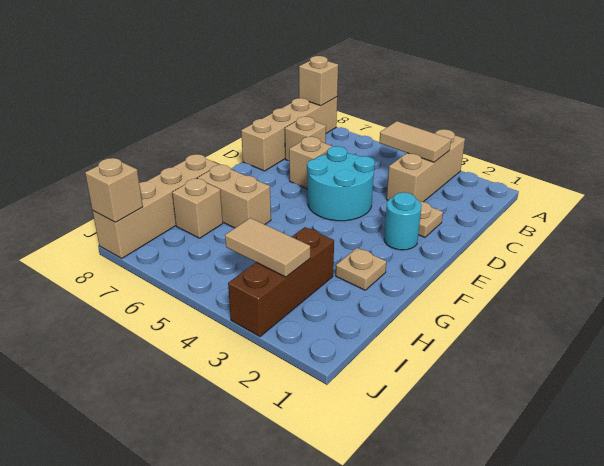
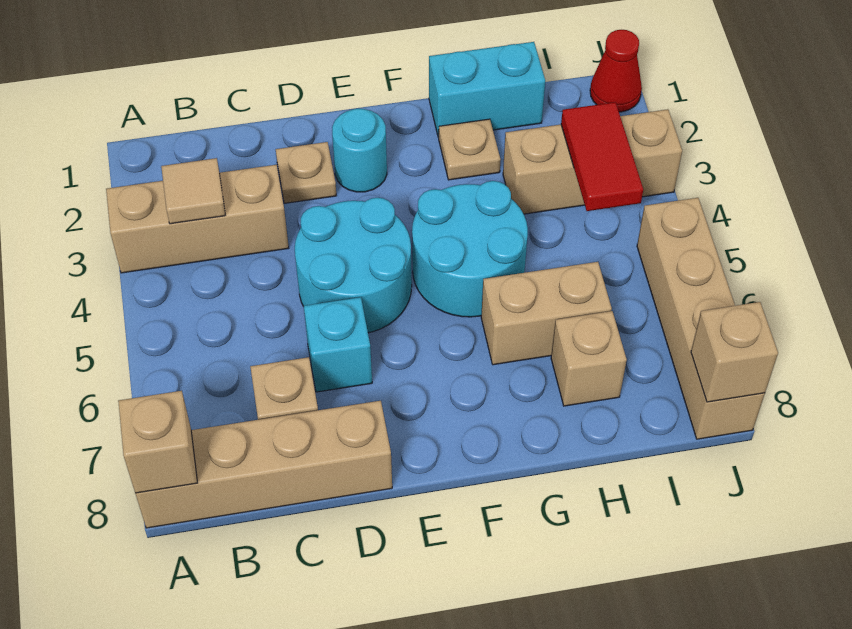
tan 1x2 tile [379,121,451,162] -> tan 1x1 tile [161,158,225,224]
tan 1x1 brick [289,137,332,189] -> cyan 1x1 brick [304,297,372,392]
none -> cyan 2x2 round brick [412,181,528,317]
none -> cyan 1x2 brick [429,42,545,137]
tan 1x2 brick [197,165,271,228] -> tan 1x2 brick turned to [481,262,612,365]
tan 1x4 brick [93,154,219,258] -> tan 1x4 brick turned to [637,198,765,439]
brown 1x3 brick [228,227,334,337] -> tan 1x3 brick [503,109,682,214]
tan 1x2 tile [225,218,310,277] -> red 1x2 tile [561,102,643,211]
none -> red 1x1 cone [590,30,642,112]

